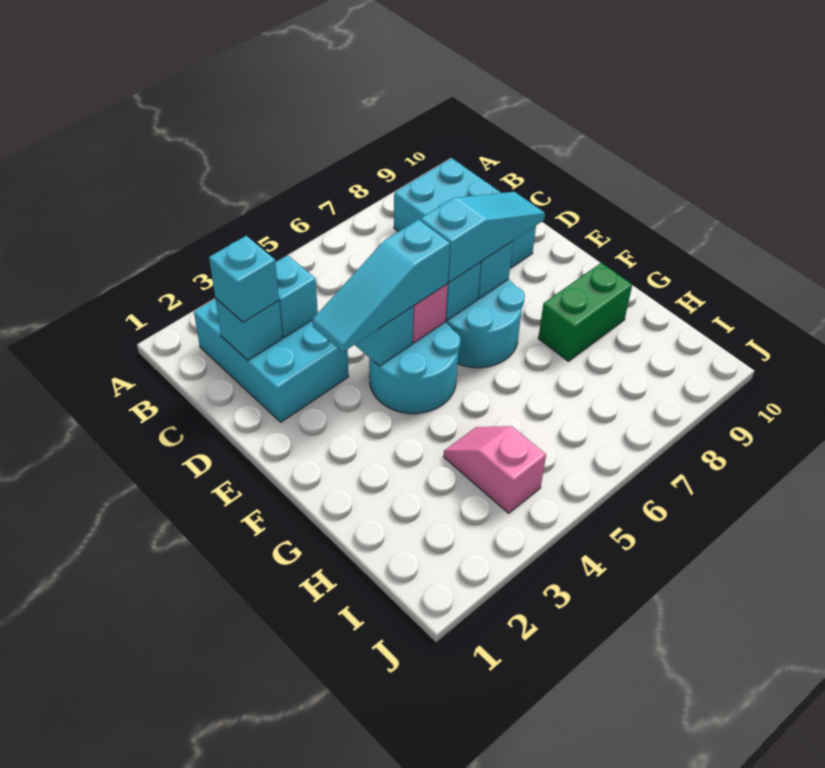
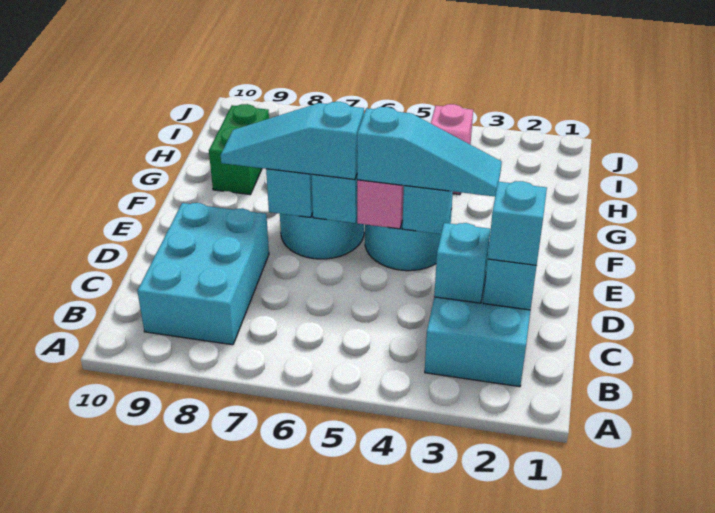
green 1x2 brick [538,263,632,361] -> green 1x2 brick turned to [209,104,269,194]

